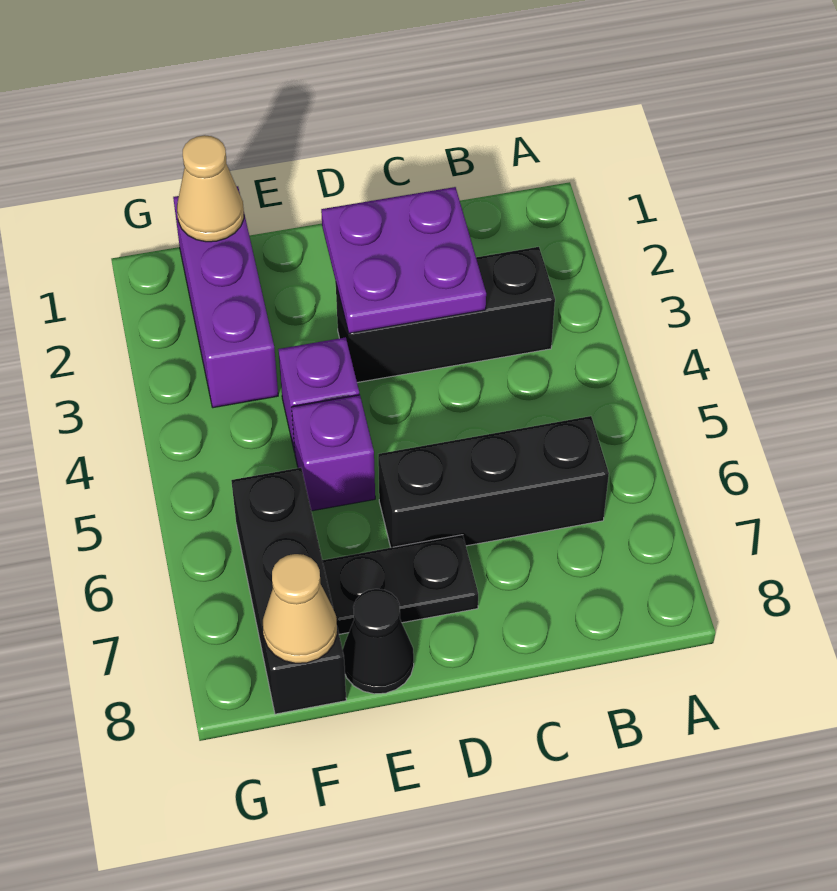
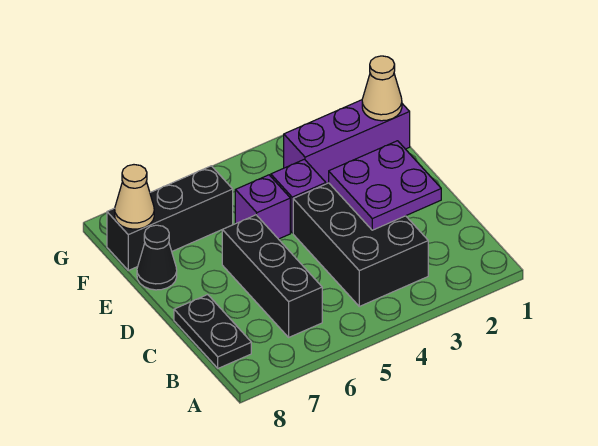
black 1x3 brick [336,247,555,383] -> black 2x3 brick [293,183,428,306]
black 1x2 plate [322,535,478,634] -> black 1x2 plate moved to [174,295,251,368]

